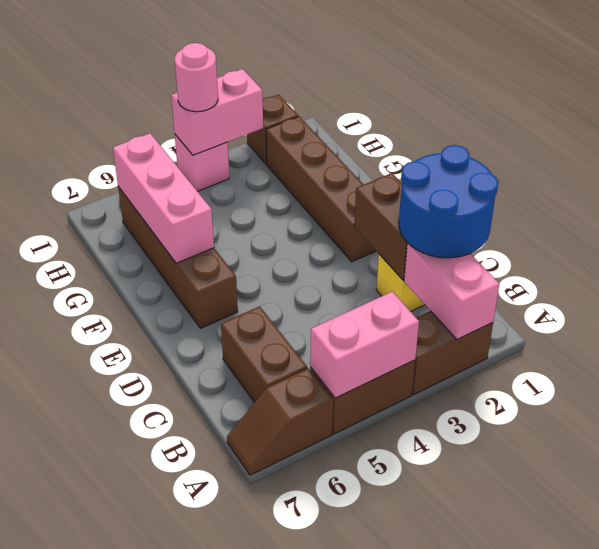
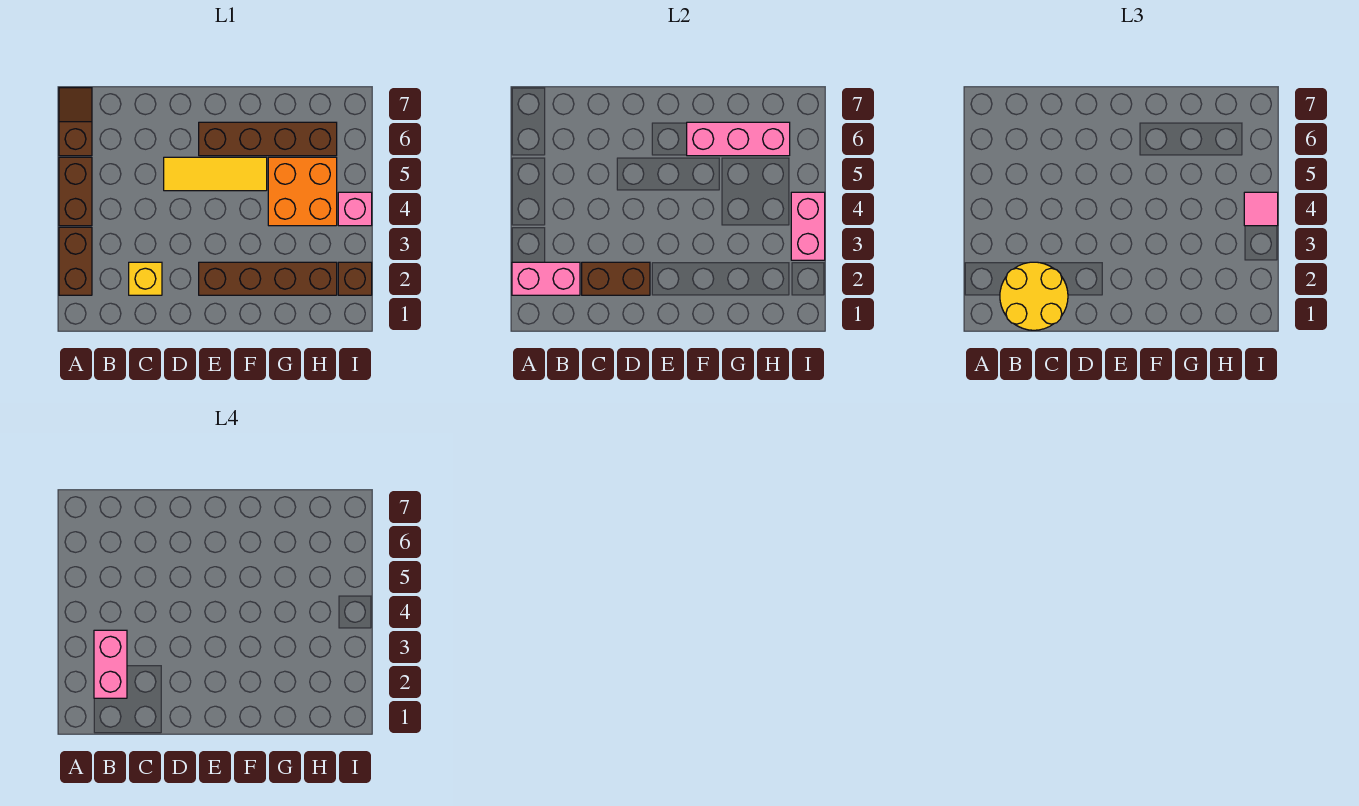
pink 1x2 brick [310,292,419,398] -> pink 1x2 brick moved to [94,630,127,698]
blue 2x2 round brick [399,145,498,258] -> yellow 2x2 round brick [1000,262,1068,330]
brown 1x2 brick [221,306,307,402] -> none
none -> yellow 1x3 tile [164,157,267,191]
none -> orange 2x2 brick [268,157,337,226]
pink 1x1 round brick [175,43,218,112] -> pink 1x1 tile [1244,192,1278,226]

